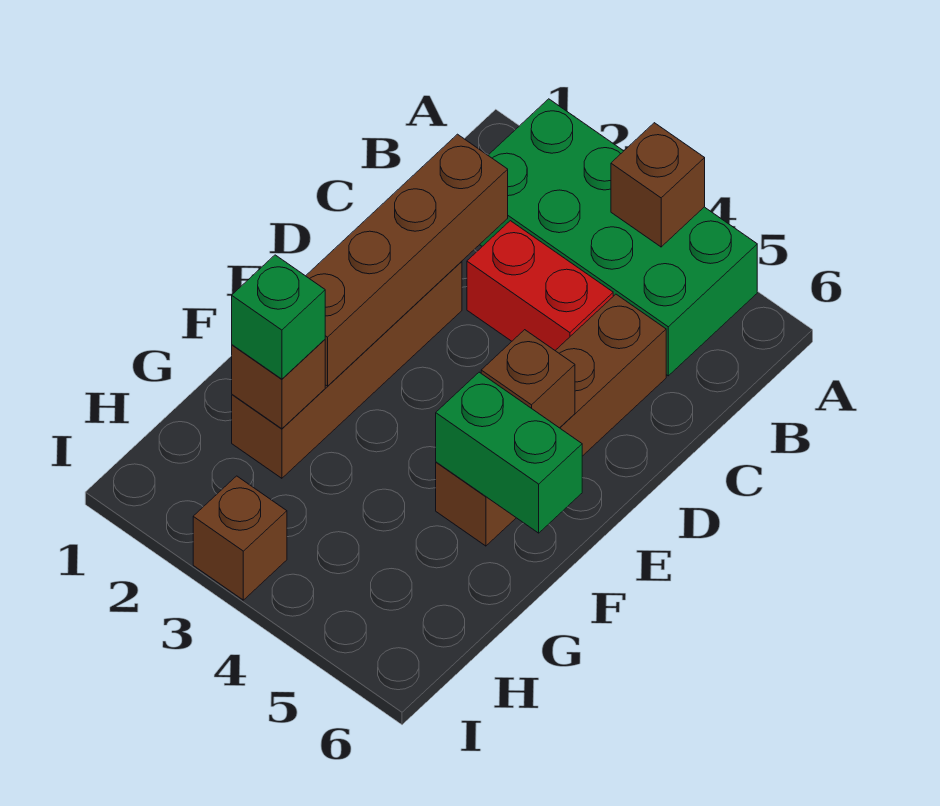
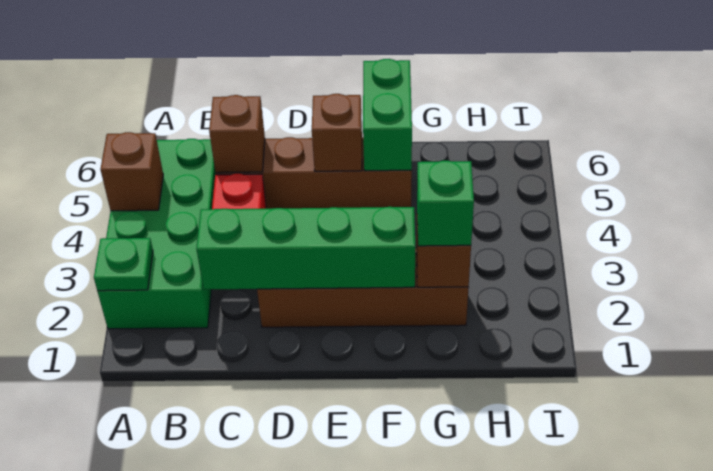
none -> green 1x1 plate [94,238,153,291]
brown 1x4 brick [306,134,508,386] -> green 1x4 brick [196,207,415,290]
brown 1x1 brick [193,476,287,600] -> brown 1x1 brick moved to [209,95,265,173]

